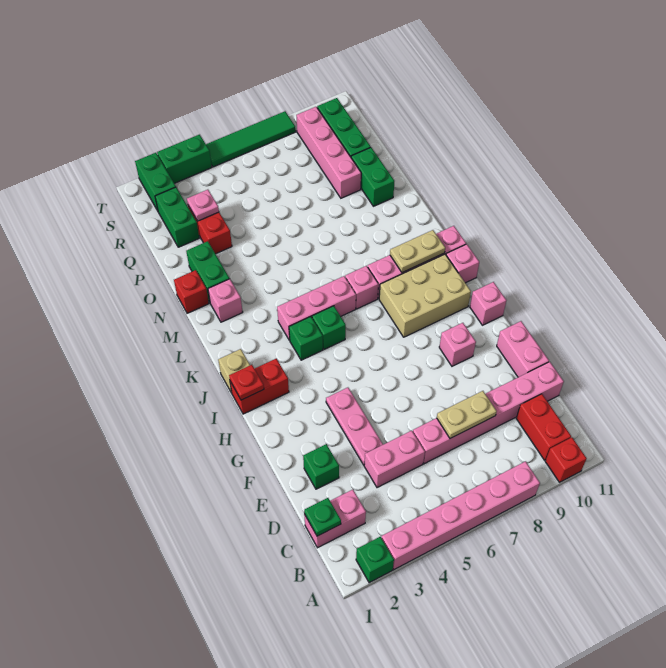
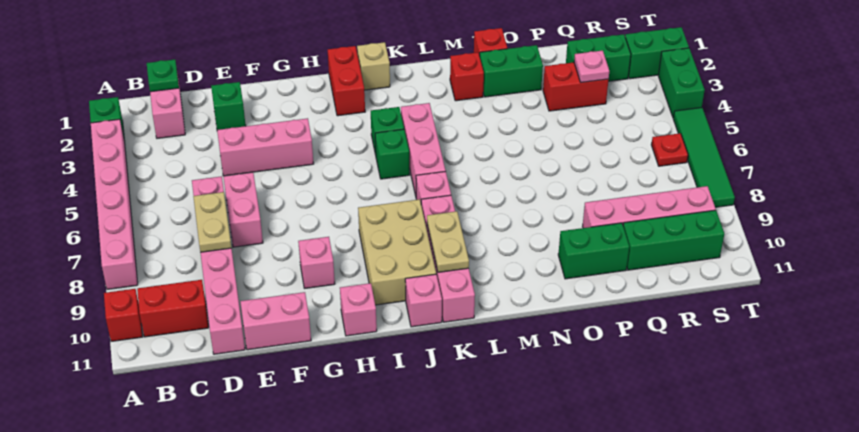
pink 1x2 brick [364,430,425,488] -> pink 1x2 brick moved to [223,172,263,247]
pink 1x3 plate [326,388,383,465] -> pink 1x3 brick [217,118,314,176]
red 1x1 plate [229,365,264,400] -> red 1x1 plate moved to [651,133,688,166]
pink 1x1 brick [208,279,243,322] -> red 1x1 brick [450,53,484,101]

